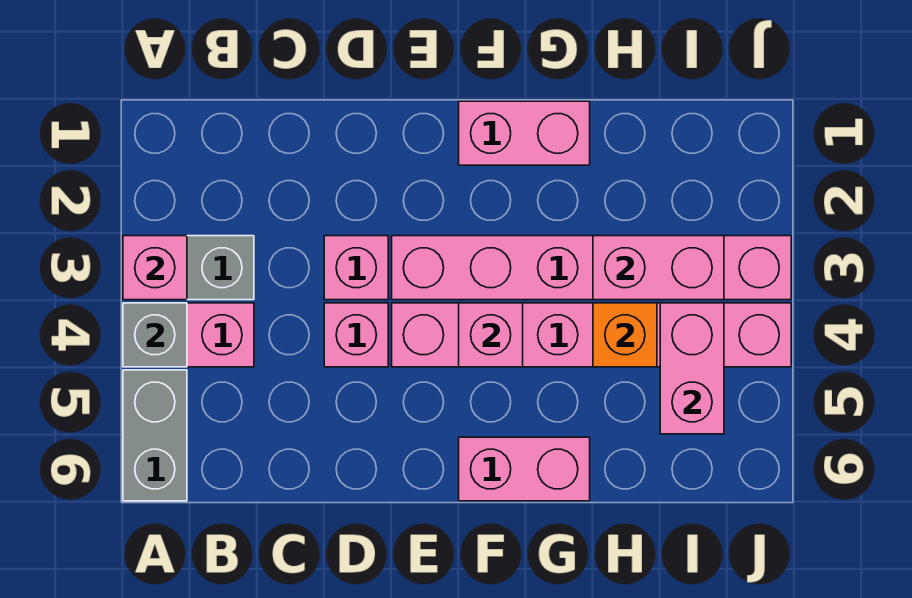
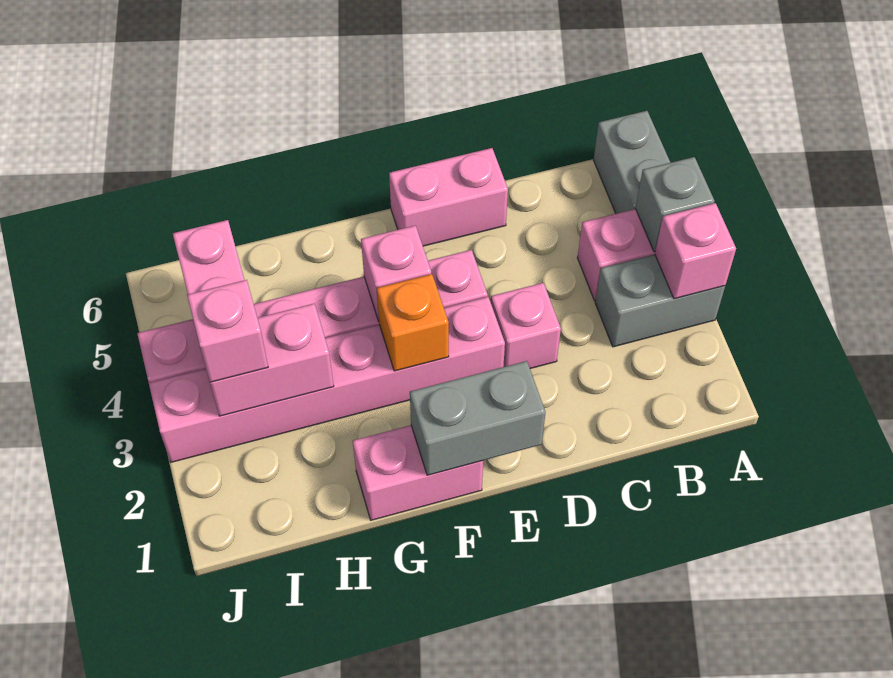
pink 1x1 brick [324,303,388,367] -> pink 1x1 brick moved to [187,280,268,382]
none -> grey 1x2 brick [410,361,546,475]
pink 1x2 brick [459,437,590,501] -> pink 1x2 brick moved to [389,148,508,246]
orange 1x1 brick [593,303,657,367] -> orange 1x1 brick moved to [377,274,449,371]

